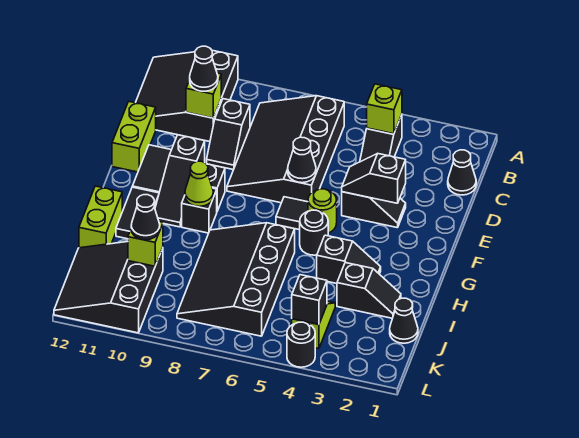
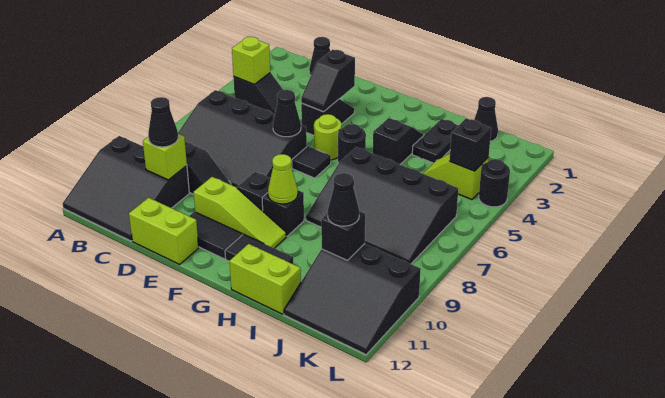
black 1x3 slope [155,135,205,227] -> lime 1x3 slope [194,177,286,248]
black 1x2 slope [337,263,401,318] -> black 1x2 plate [412,119,459,163]
lime 1x1 brick [128,222,163,266] -> black 1x1 brick [321,211,365,260]

